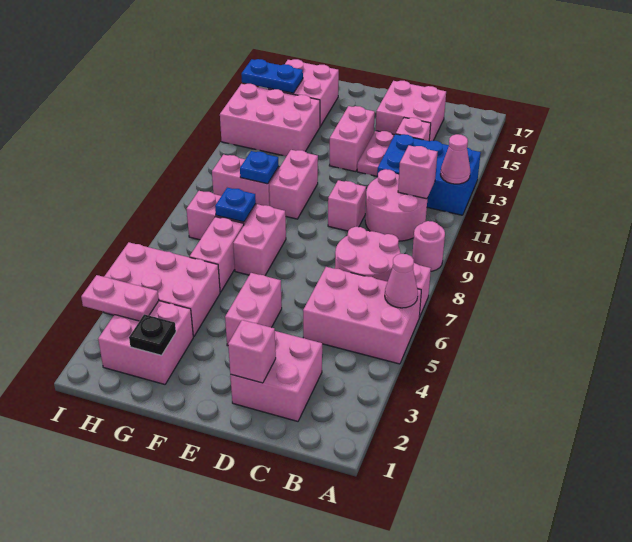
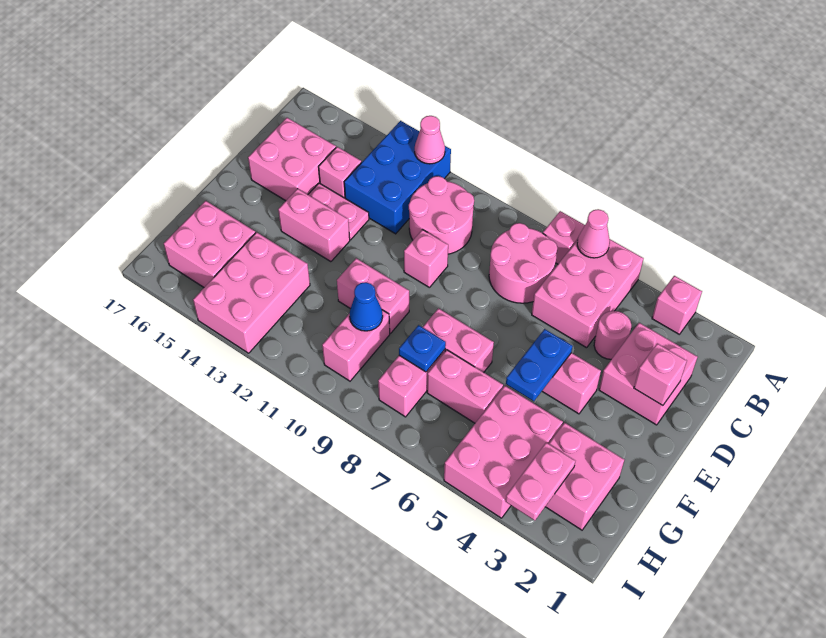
pink 1x1 round brick [412,221,445,271] -> pink 1x1 round brick moved to [594,311,631,359]
pink 1x1 brick [398,145,438,199] -> pink 1x1 brick moved to [652,276,702,334]
black 1x1 plate [129,314,176,355] -> none
blue 1x1 plate [240,151,279,184] -> blue 1x1 cone [350,282,383,331]
blue 1x2 plate [241,59,303,93] -> blue 1x2 plate moved to [506,329,573,401]

